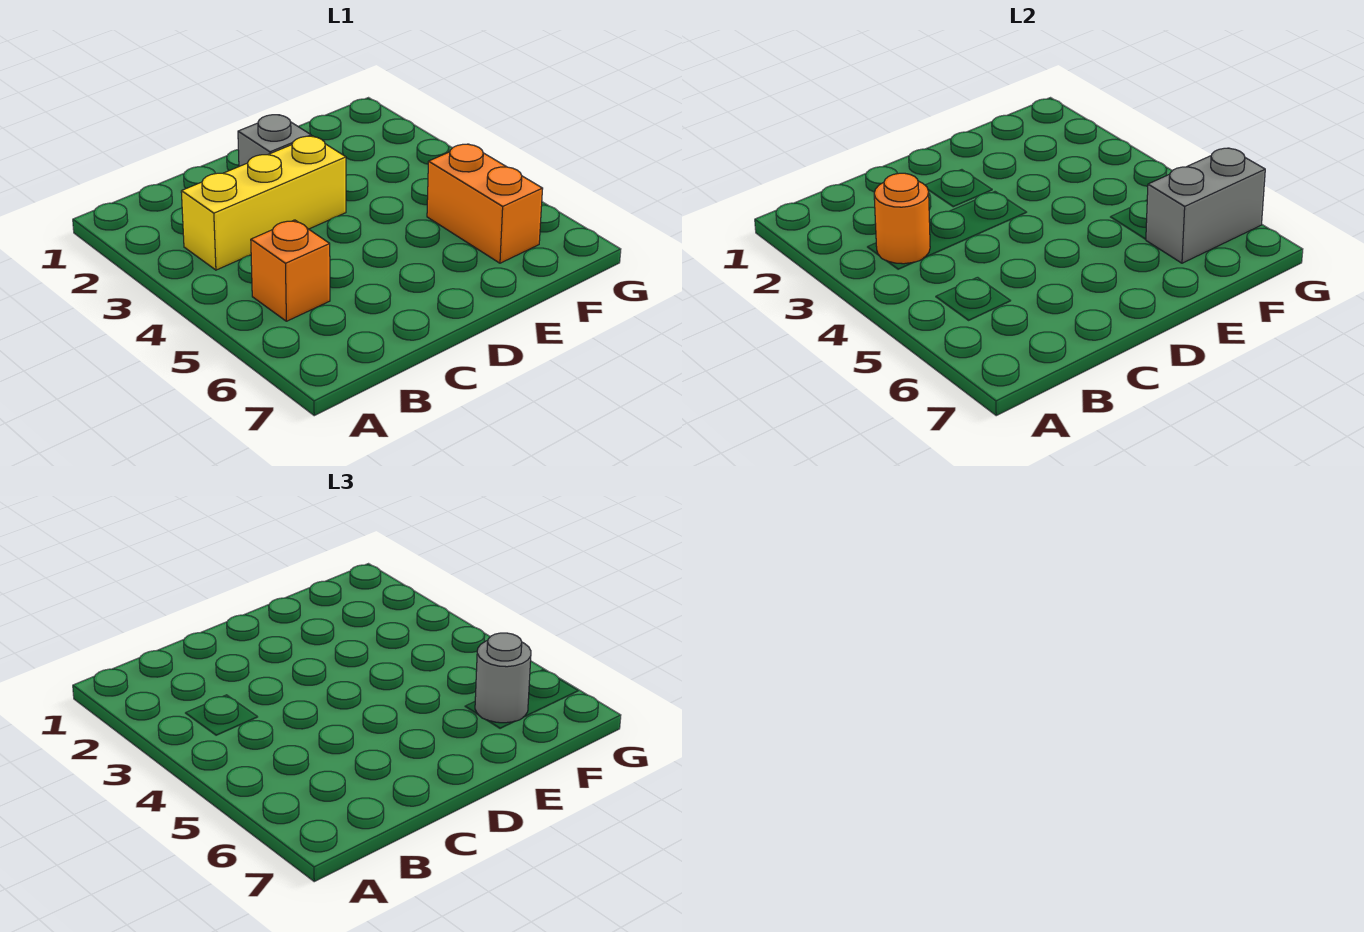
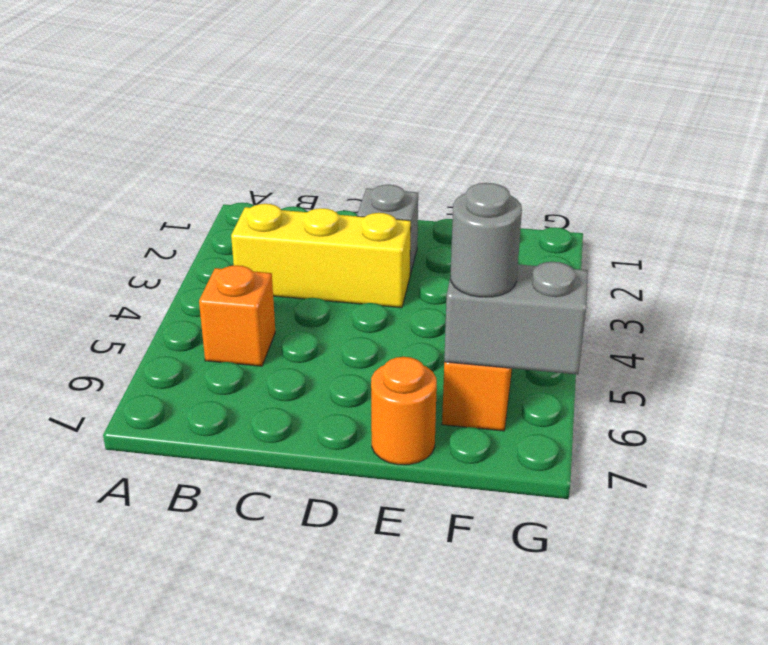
orange 1x1 round brick [874,173,930,264] -> orange 1x1 round brick moved to [371,357,437,465]

